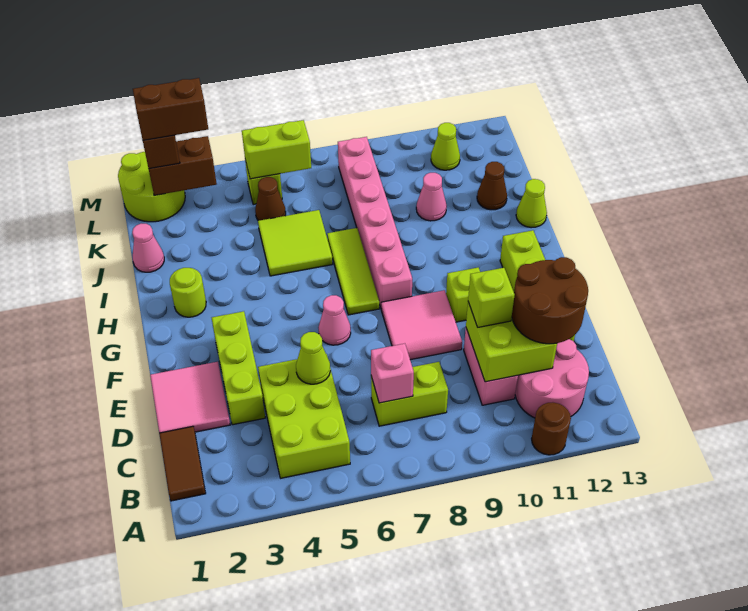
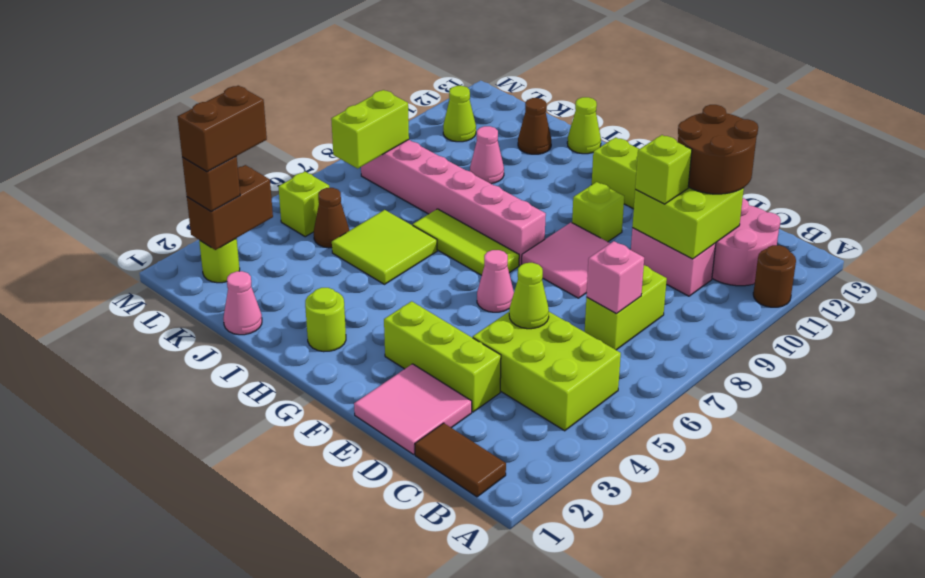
lime 2x2 round brick [118,152,185,222] -> lime 1x1 round brick [199,238,240,283]
lime 1x2 brick [242,120,311,179] -> lime 1x2 brick moved to [331,90,409,168]

